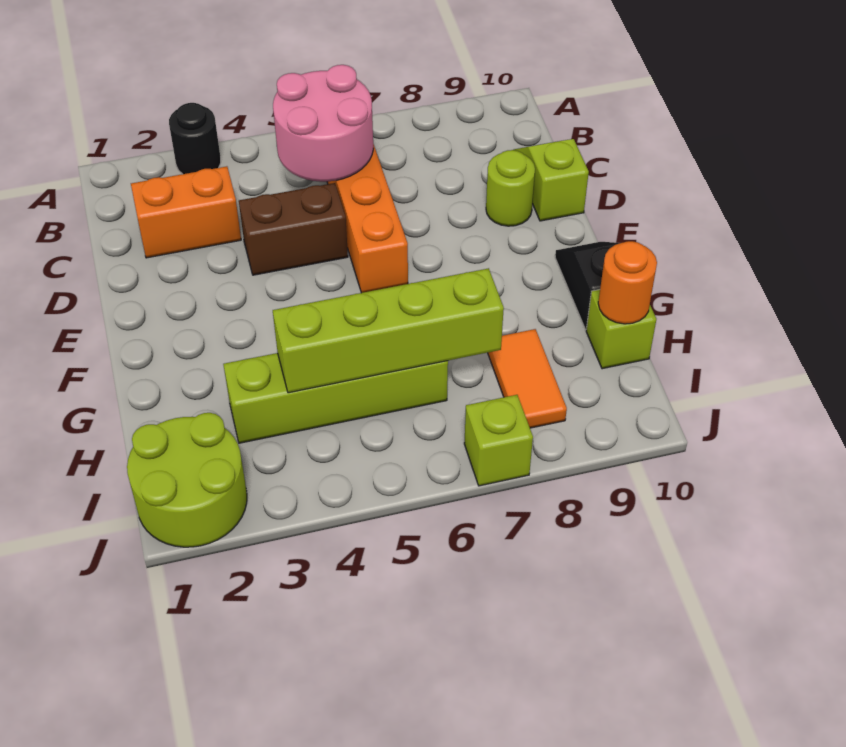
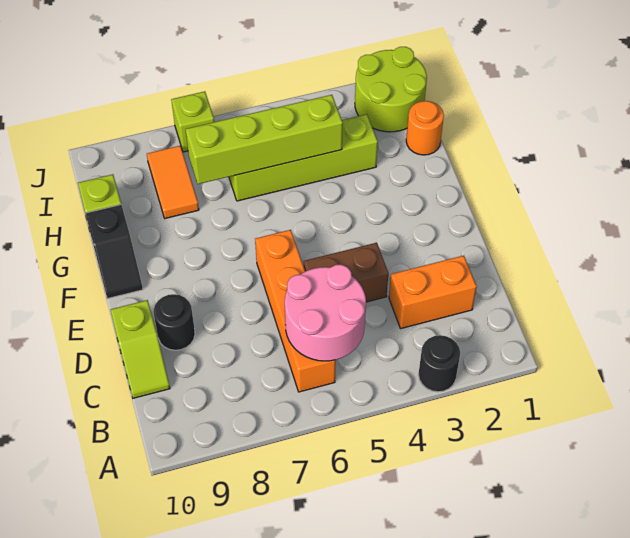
lime 1x1 round brick [486,150,535,226] -> black 1x1 round brick [154,294,195,350]
orange 1x1 round brick [598,241,657,324] -> orange 1x1 round brick moved to [406,101,444,155]

